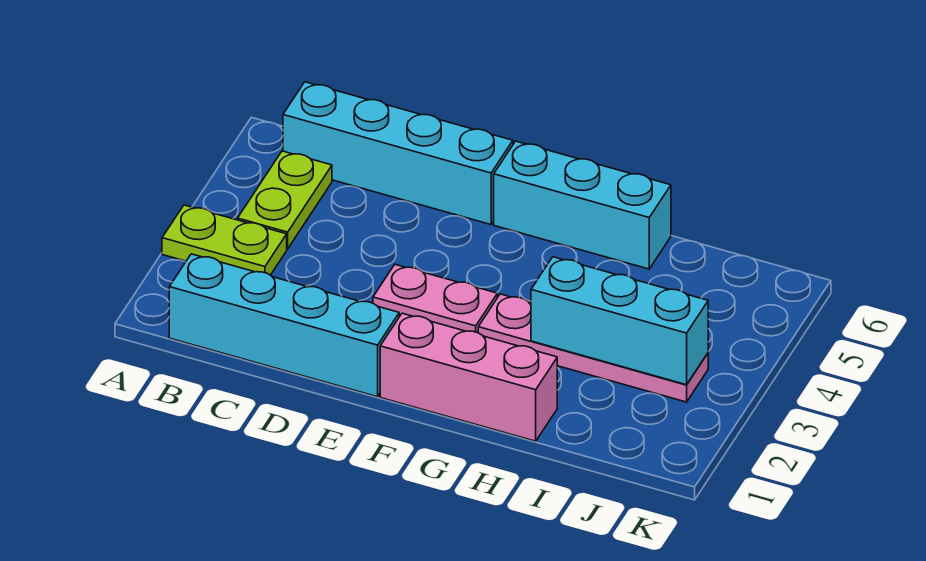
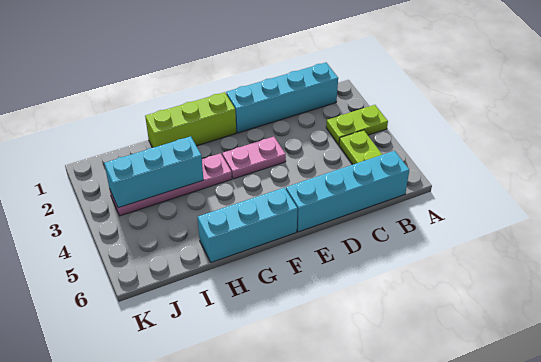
pink 1x3 brick [380,313,557,441] -> lime 1x3 brick [145,92,236,148]

